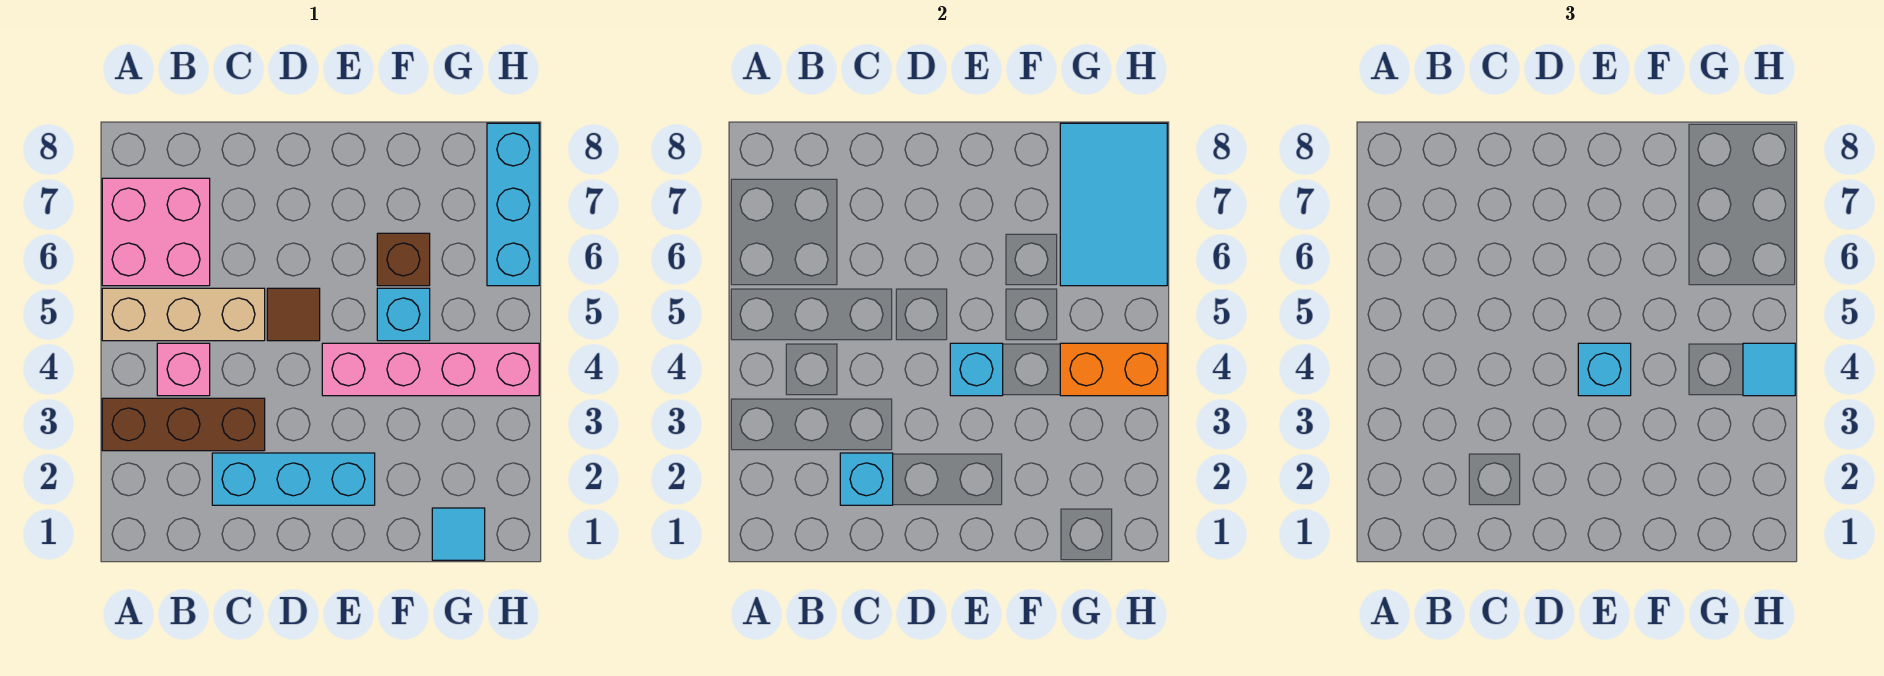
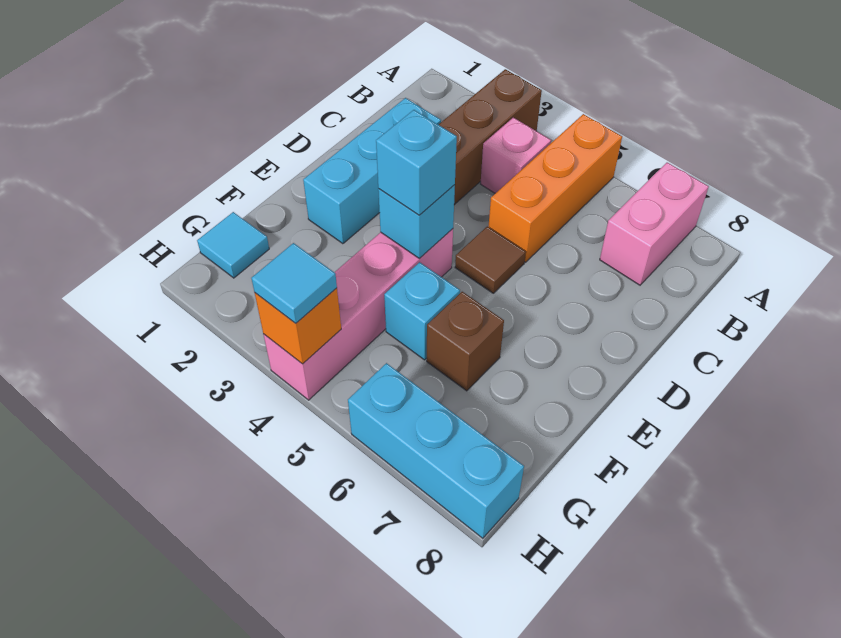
tan 1x3 brick [102,288,265,341] -> orange 1x3 brick [489,114,622,262]
pink 2x2 brick [102,178,210,286] -> pink 1x2 brick [600,163,709,285]
cyan 1x1 brick [840,453,893,505] -> none
orange 1x2 brick [1060,343,1167,396] -> orange 1x1 brick [255,288,341,364]
cyan 2x3 tile [1060,123,1167,286] -> none

